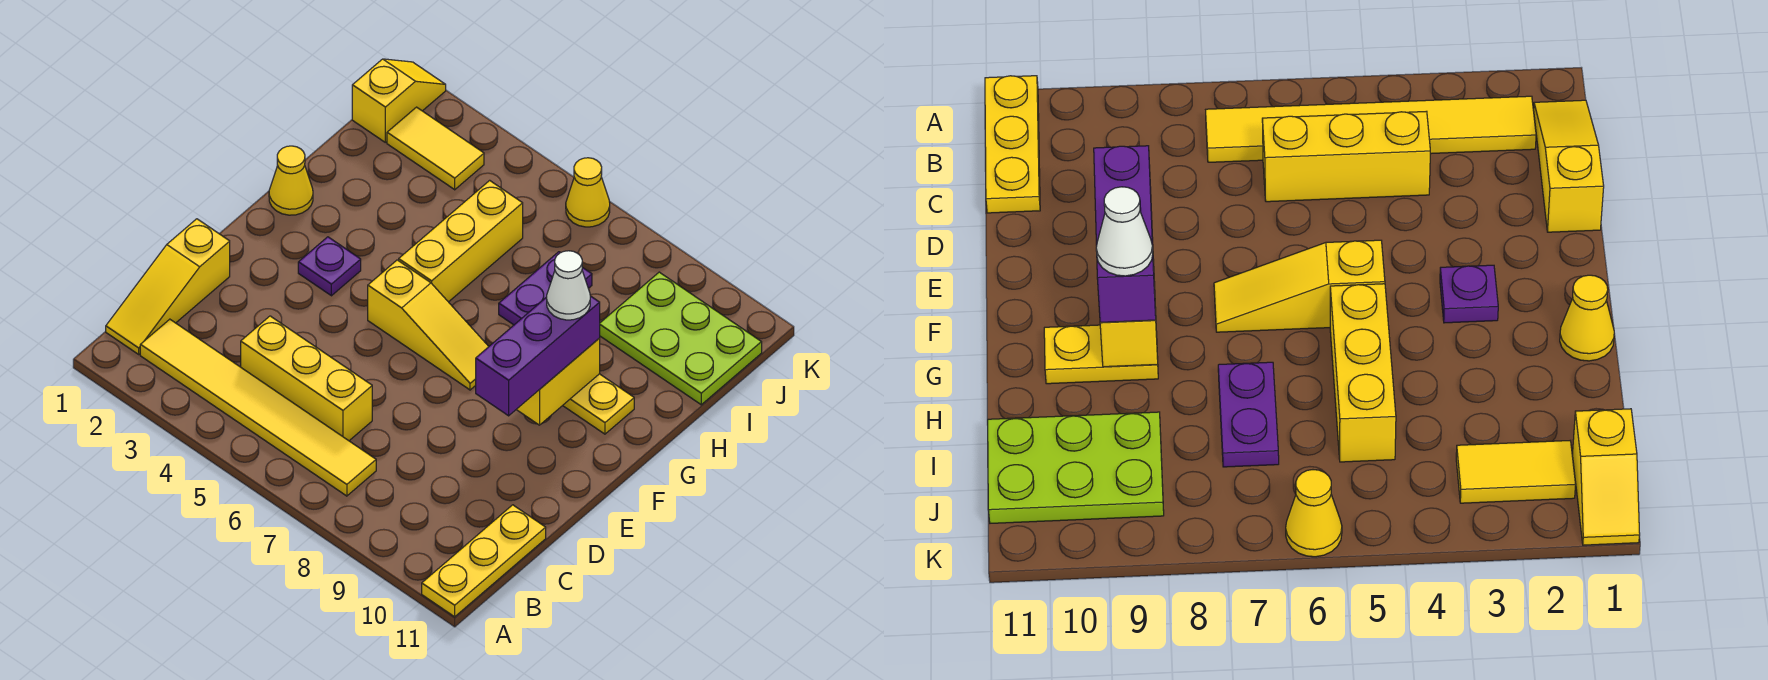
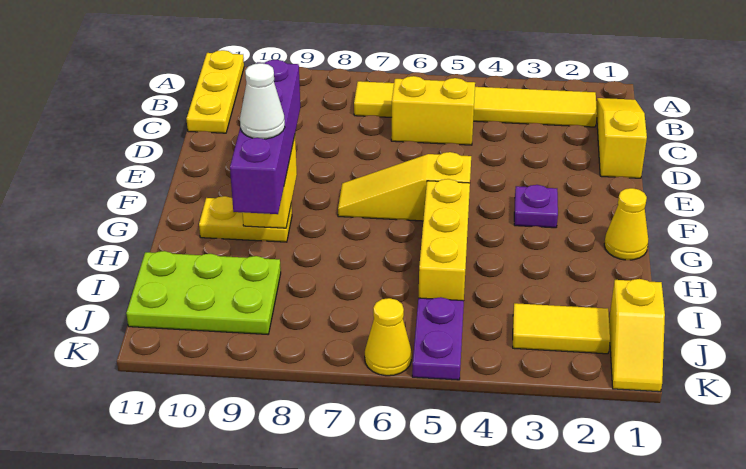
yellow 1x3 brick [241,316,372,441] -> yellow 1x2 brick [391,76,475,145]
purple 1x3 brick [476,296,600,416] -> purple 1x4 brick [230,60,300,214]
purple 1x2 plate [499,252,592,325] -> purple 1x2 plate moved to [412,297,464,380]

